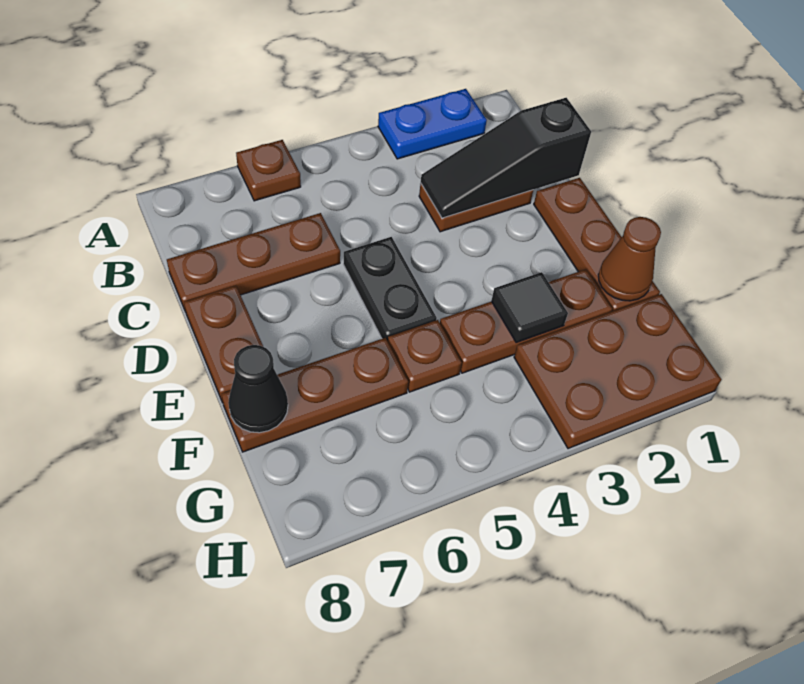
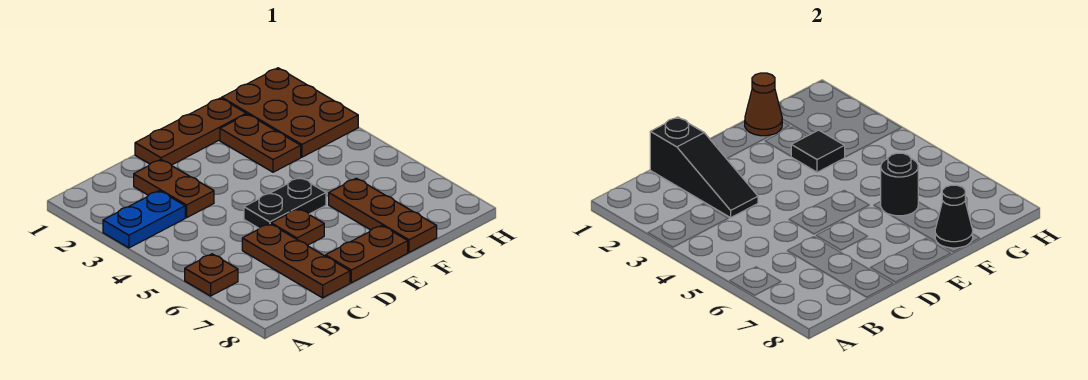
blue 1x2 plate [378,89,487,159] -> blue 1x2 plate turned to [103,191,185,248]
brown 1x3 plate [440,269,613,373] -> brown 1x2 plate [220,114,301,172]
brown 1x1 plate [388,320,462,392] -> brown 1x1 plate moved to [271,209,324,245]
none -> black 1x1 round brick [881,153,918,216]

